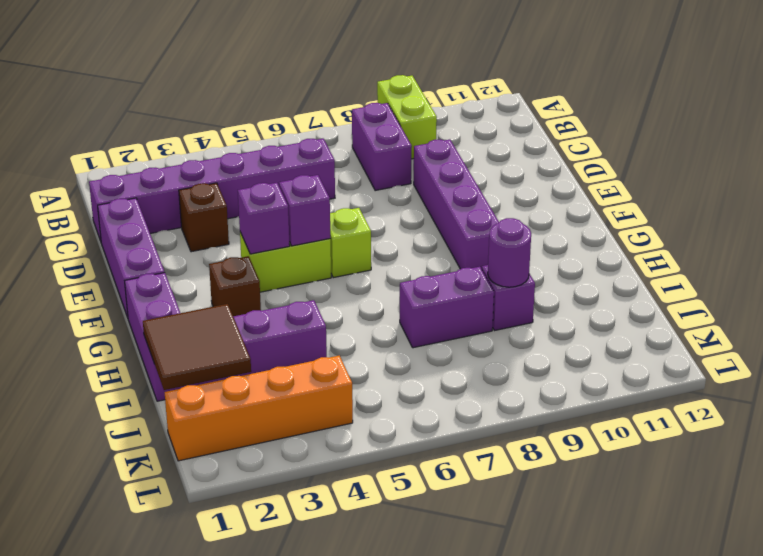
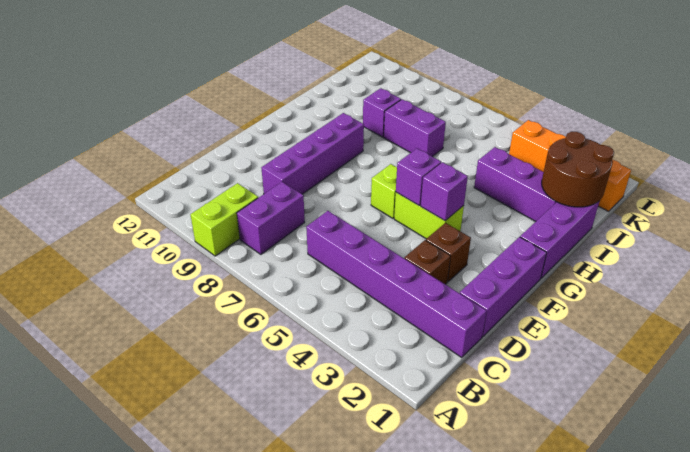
brown 1x1 brick [209,256,261,316] -> brown 1x1 brick moved to [426,223,471,282]
brown 2x2 tile [143,304,251,390] -> brown 2x2 round brick [542,132,614,207]
purple 1x1 round brick [488,218,531,287] -> none

